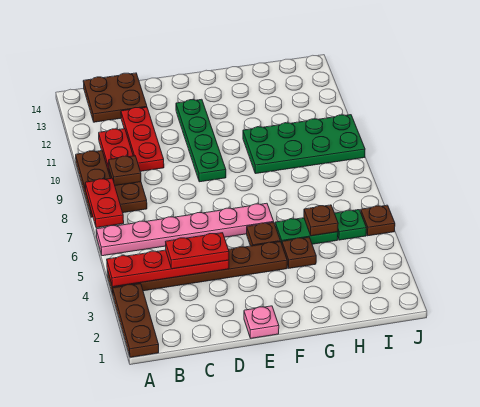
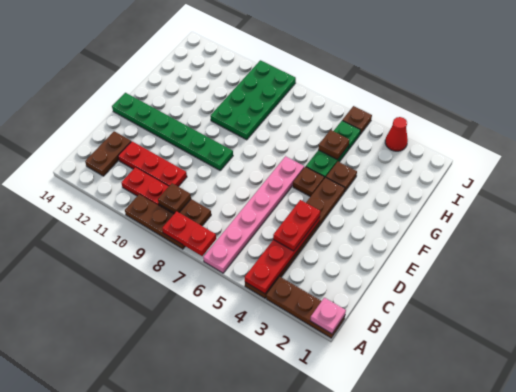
brown 2x2 plate [83,73,147,122] -> brown 1x2 plate [85,131,131,176]
pink 1x1 plate [244,306,279,338] -> pink 1x1 plate moved to [310,298,346,334]
green 1x4 plate [176,99,226,182] -> green 1x6 plate [112,93,233,170]
none -> red 1x1 cone [385,117,408,151]

